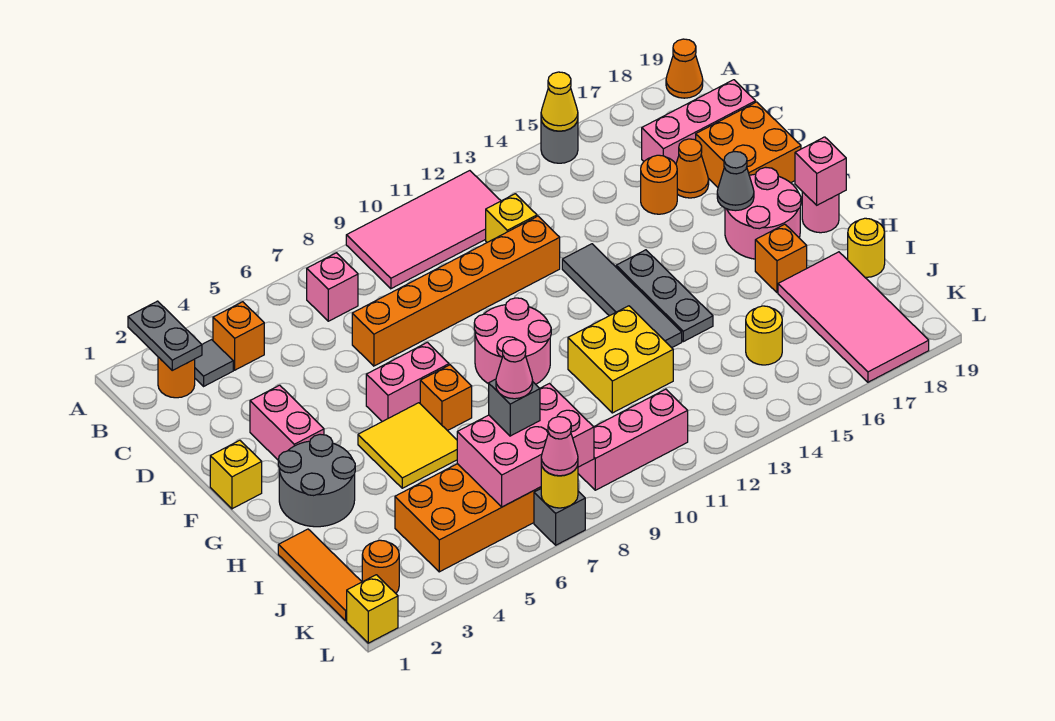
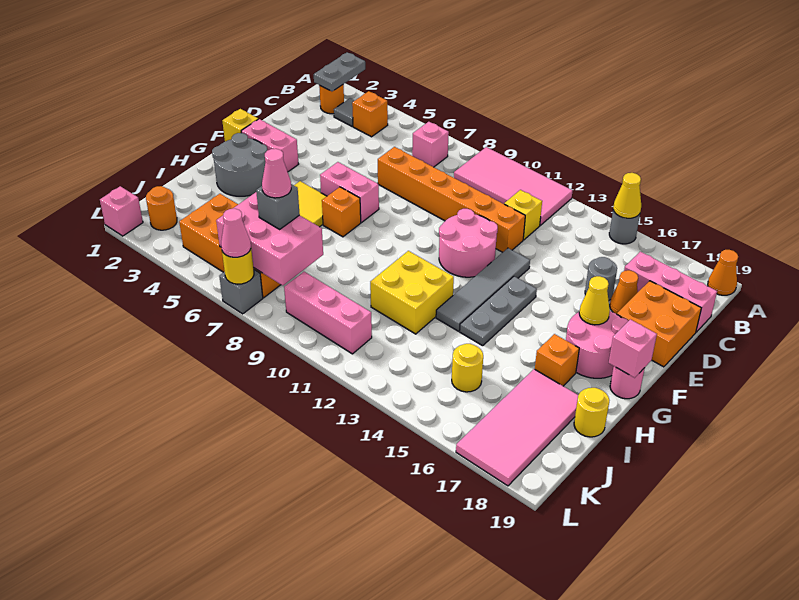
orange 1x1 round brick [641,155,677,214] -> grey 1x1 round brick [585,257,617,300]
pink 1x2 brick [250,385,324,460] -> pink 1x2 brick turned to [241,119,298,172]
pink 2x2 round brick [474,298,551,384] -> pink 2x2 round brick moved to [439,209,498,277]
grey 1x1 cone [717,152,754,211] -> yellow 1x1 cone [579,276,610,325]
orange 1x3 tile [278,529,362,621] -> none
yellow 1x1 brick [347,575,398,643] -> pink 1x1 brick [100,186,143,236]

